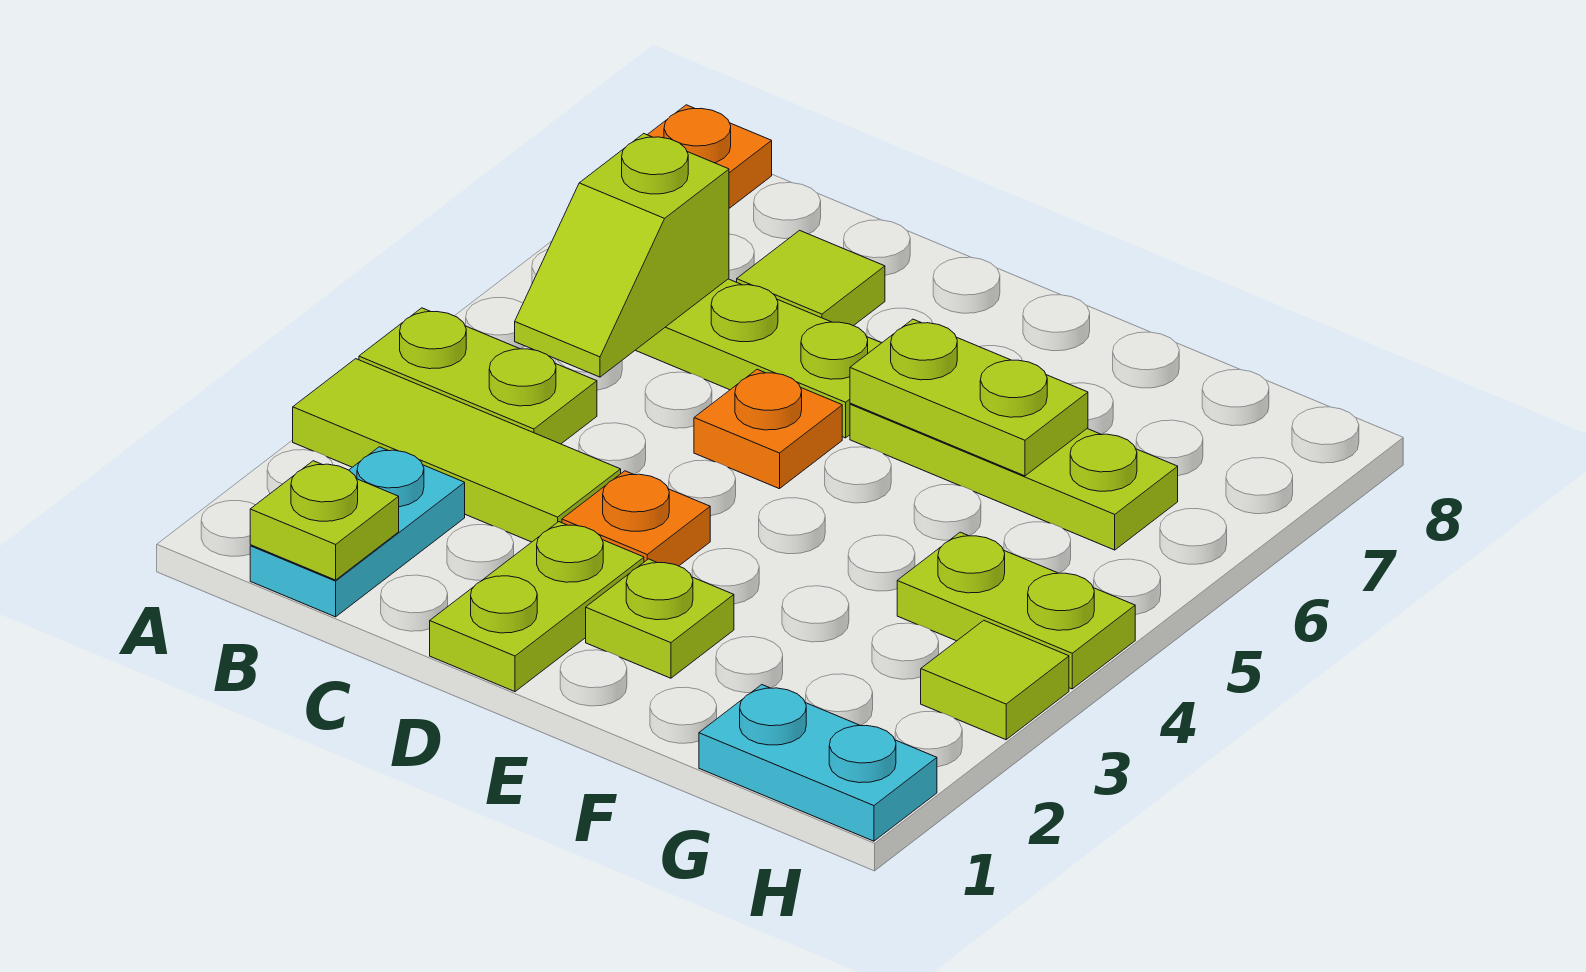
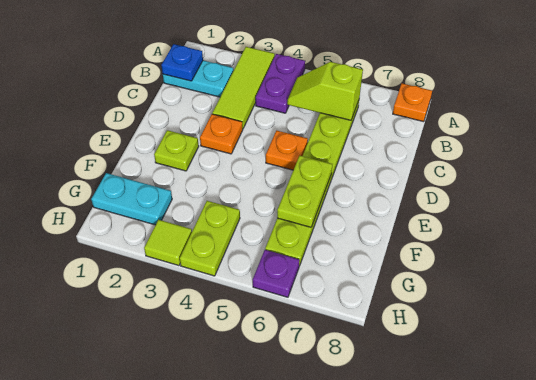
lime 1x2 plate [359,308,597,444] -> purple 1x2 plate [256,54,305,113]
lime 1x1 plate [250,461,399,580] -> blue 1x1 plate [161,44,203,81]
lime 1x1 tile [737,230,885,326] -> none
lime 1x2 plate [430,522,644,692] -> none
cyan 1x2 plate [699,685,937,841] -> cyan 1x2 plate turned to [91,173,172,225]
none -> purple 1x1 plate [253,250,300,297]

